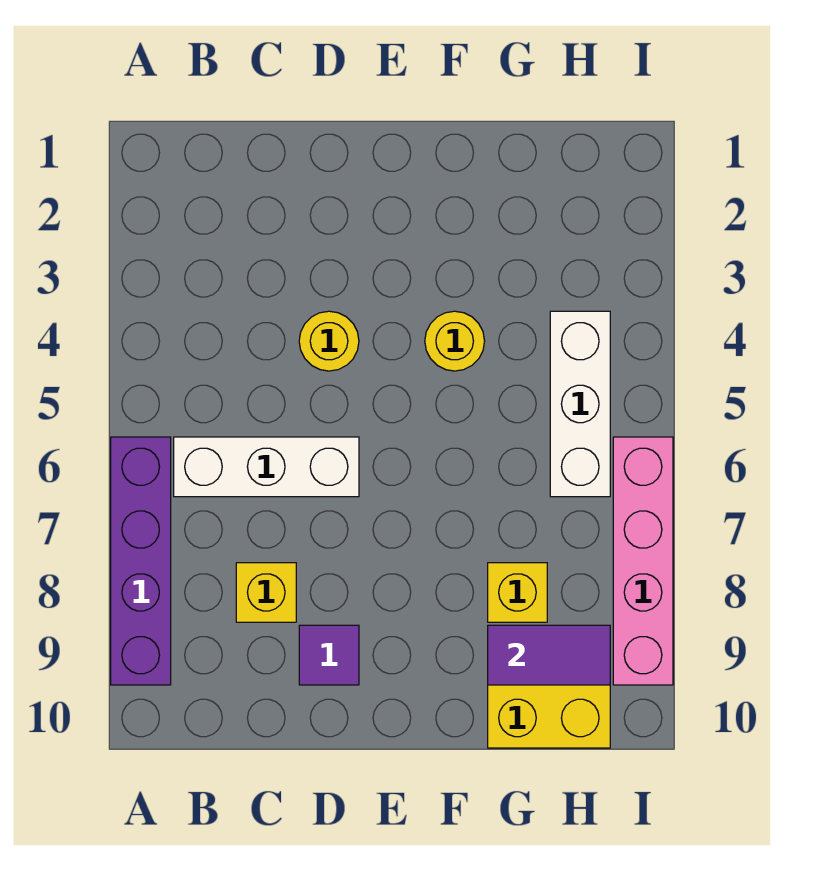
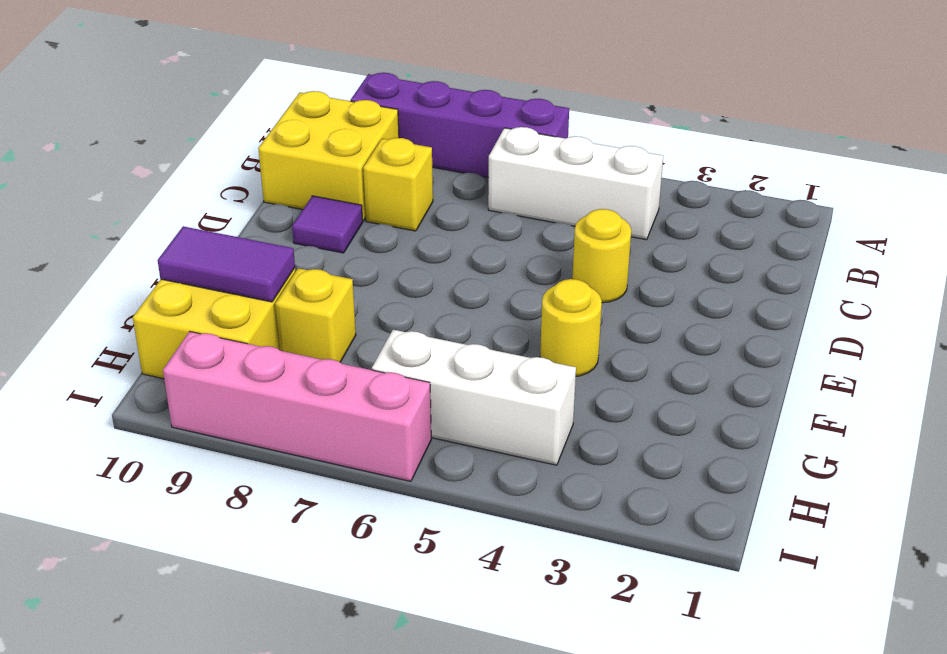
white 1x3 brick [174,437,359,497] -> white 1x3 brick turned to [488,127,663,240]
none -> yellow 2x2 brick [258,91,399,221]
purple 1x2 tile [488,625,610,685] -> purple 1x2 tile turned to [158,226,295,302]

